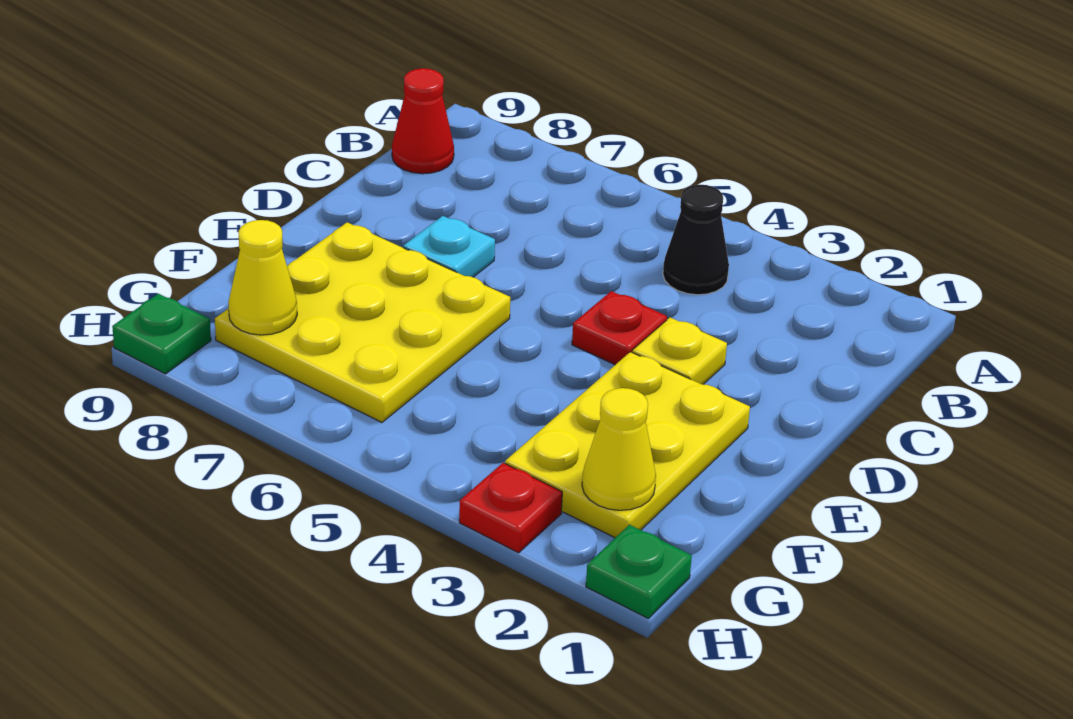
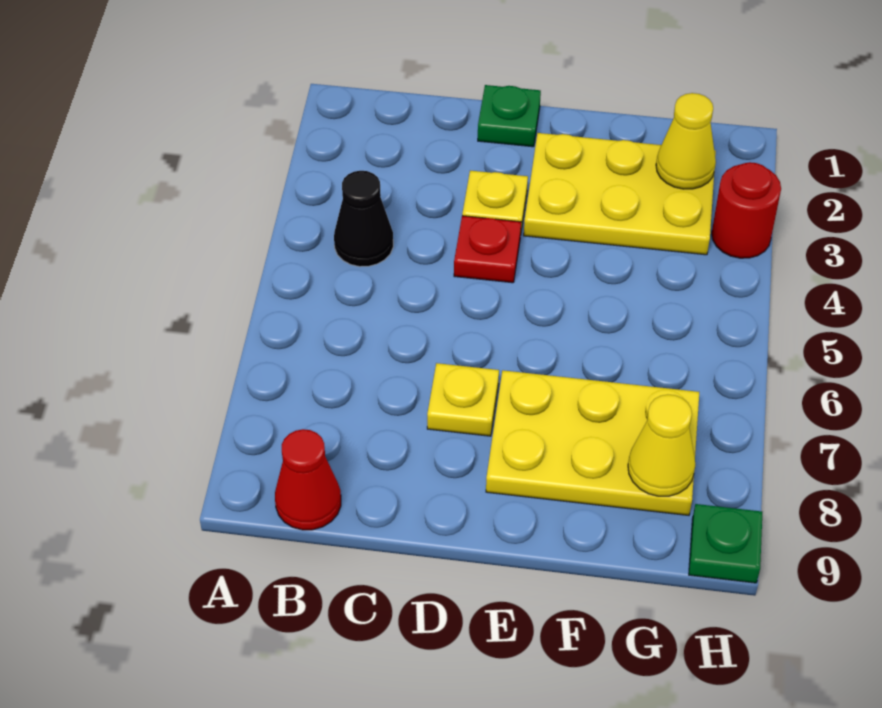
cyan 1x1 plate [403,216,495,277] -> yellow 1x1 plate [427,363,499,436]
yellow 3x3 plate [215,222,510,422] -> yellow 2x3 plate [486,370,699,515]
green 1x1 plate [586,525,692,618] -> green 1x1 plate moved to [478,85,541,147]
red 1x1 plate [459,463,562,553] -> red 1x1 round brick [712,162,781,258]

